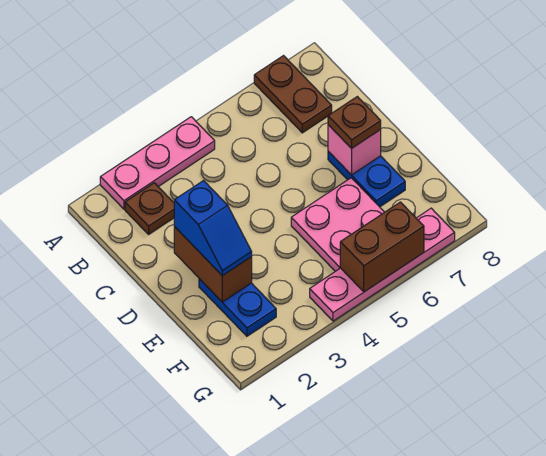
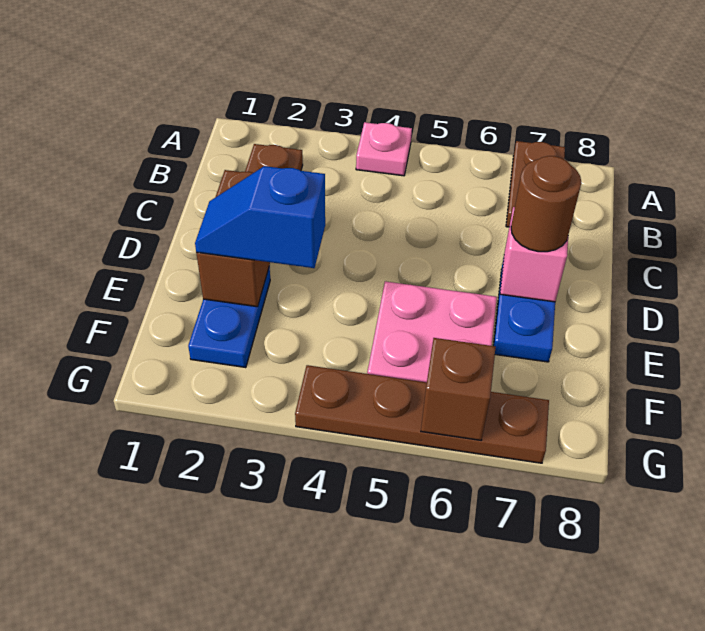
pink 1x3 plate [100,117,215,209] -> pink 1x1 plate [356,122,412,176]
blue 1x2 slope [174,181,252,276] -> blue 1x2 slope turned to [195,166,325,268]
brown 1x1 plate [328,97,381,149] -> brown 1x1 round brick [511,156,581,252]
pink 1x4 plate [310,208,455,321] -> brown 1x4 plate [295,365,549,463]
brown 1x2 brick [340,202,424,292] -> brown 1x1 brick [421,338,496,440]

